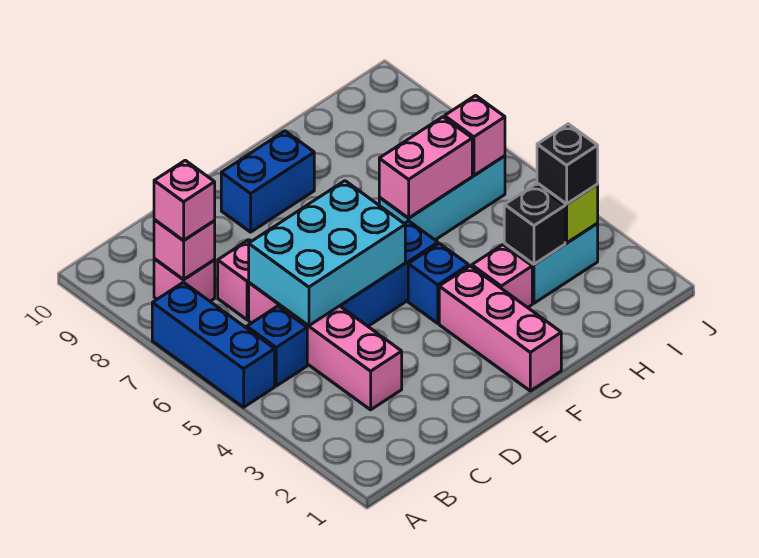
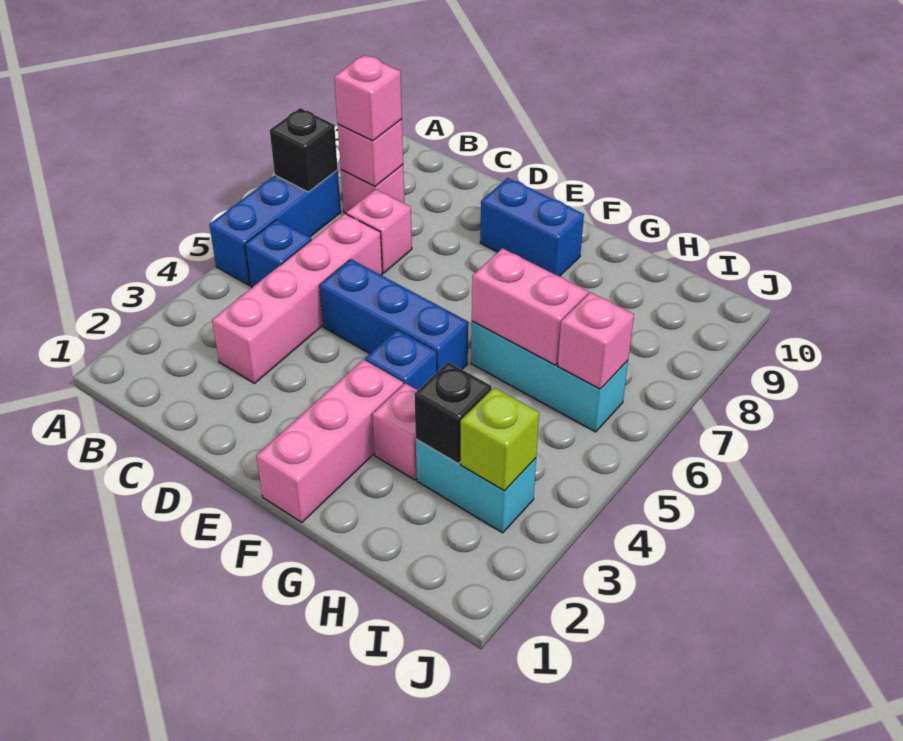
cyan 2x3 brick [249,181,405,326] -> none
black 1x1 brick [537,124,598,204] -> black 1x1 brick moved to [270,108,338,192]

